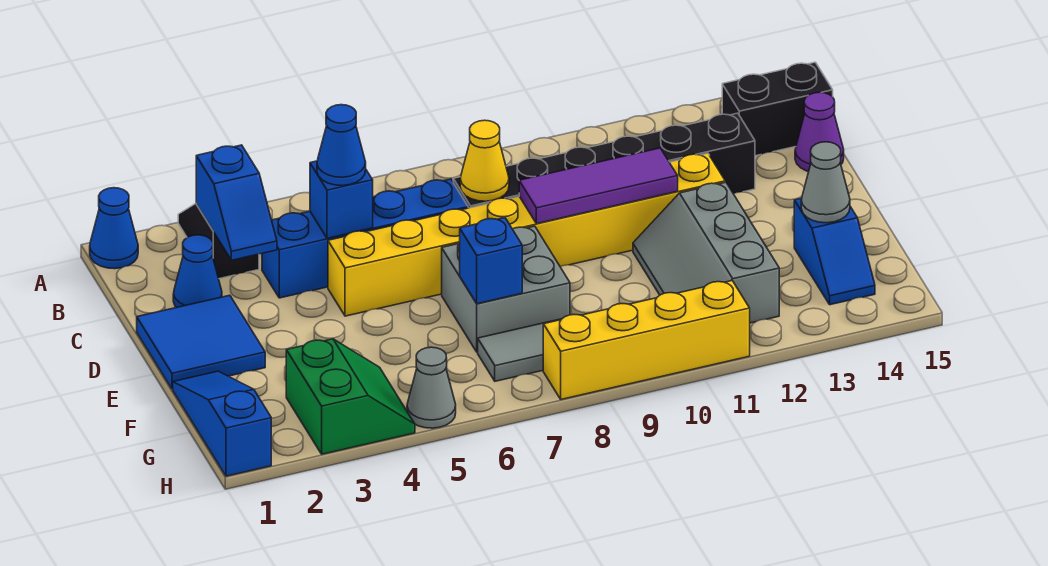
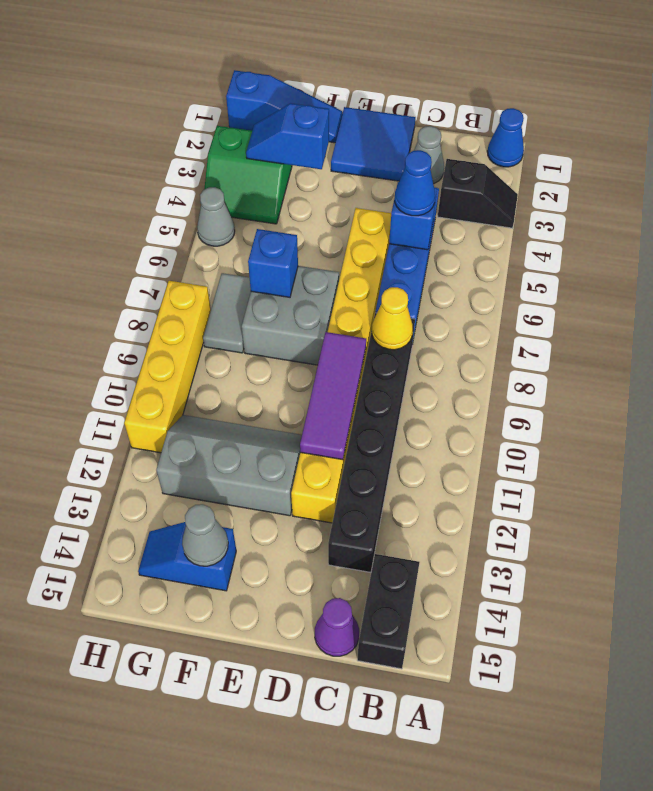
blue 1x2 slope [196,145,277,260] -> blue 1x2 slope moved to [246,103,329,169]
blue 1x1 cone [173,235,222,308] -> grey 1x1 cone [414,126,444,184]

